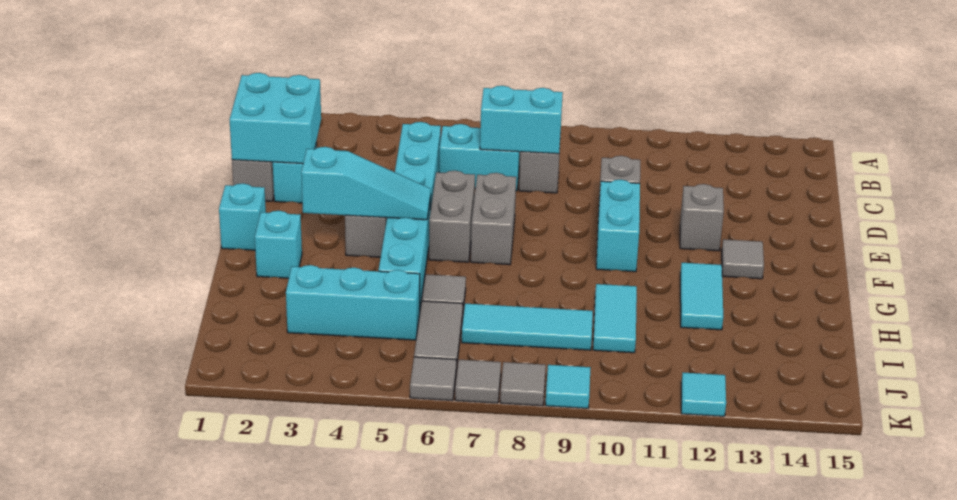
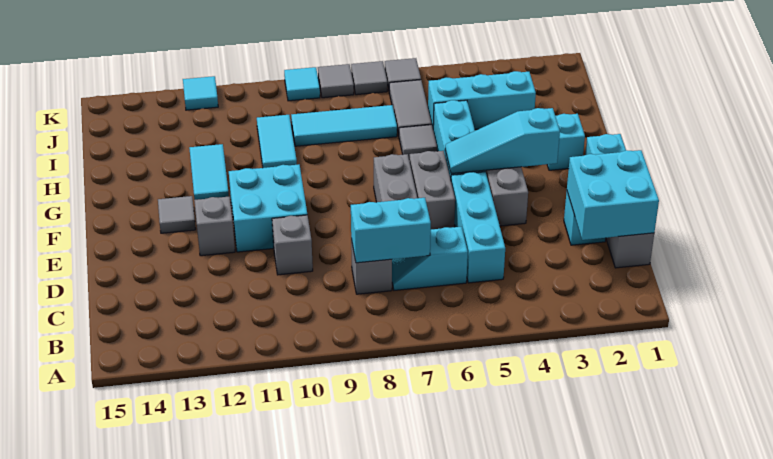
cyan 1x2 brick [439,124,520,191] -> cyan 1x2 slope [392,227,468,290]
cyan 1x2 brick [596,180,640,272] -> cyan 2x2 brick [229,164,307,252]

